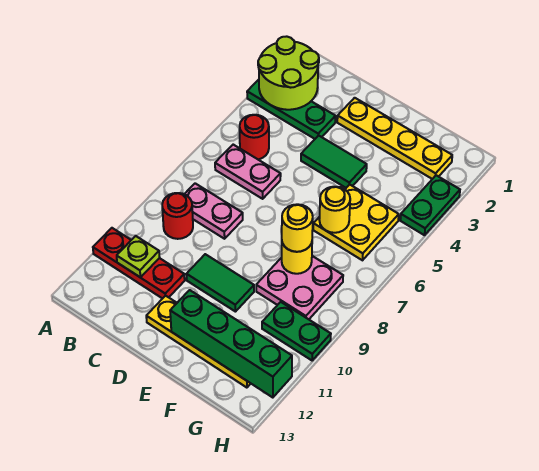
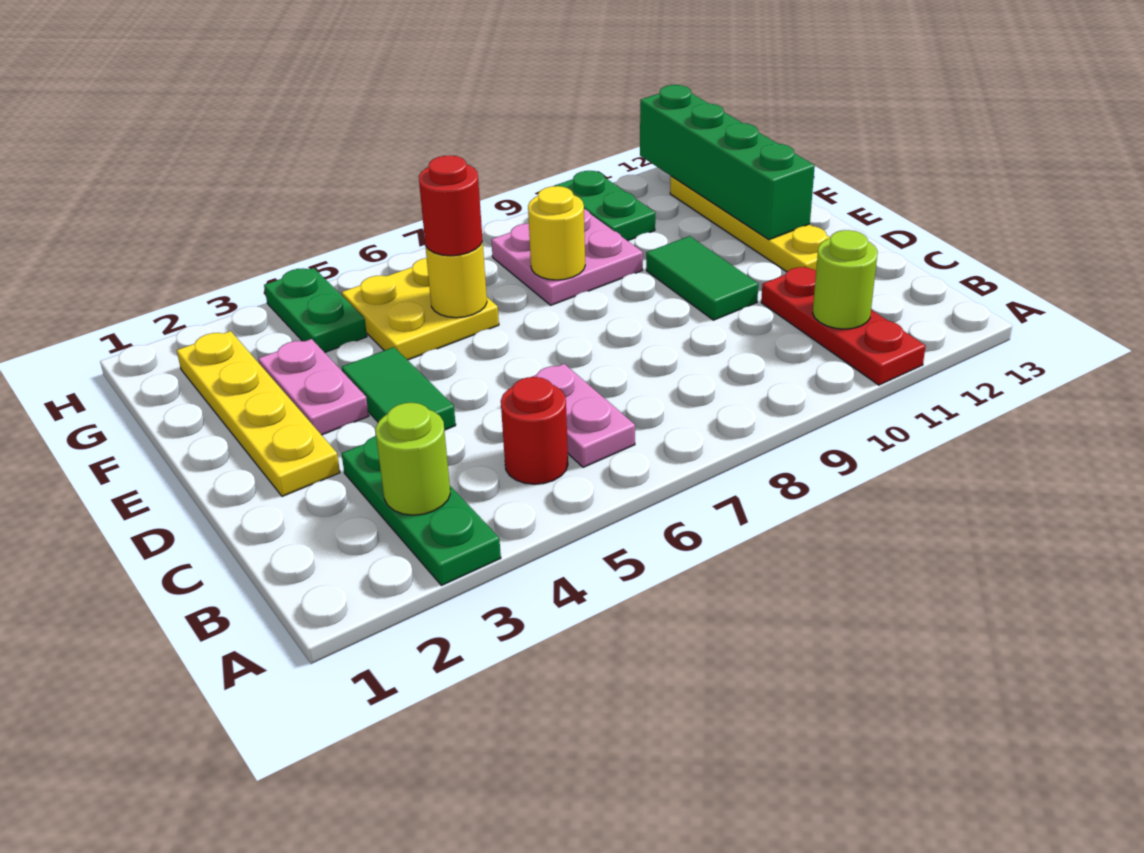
lime 2x2 round brick [258,36,319,110] -> lime 1x1 round brick [376,403,450,515]
pink 1x2 plate [185,183,243,239] -> pink 1x2 plate moved to [258,339,369,435]
red 1x1 round brick [162,193,193,239] -> red 1x1 round brick moved to [419,155,483,256]
lime 1x1 plate [117,236,160,277] -> lime 1x1 round brick [813,230,878,329]
yellow 1x1 round brick [282,204,313,252] -> none
green 1x2 plate [400,175,460,235] -> green 1x2 plate turned to [264,268,367,353]

